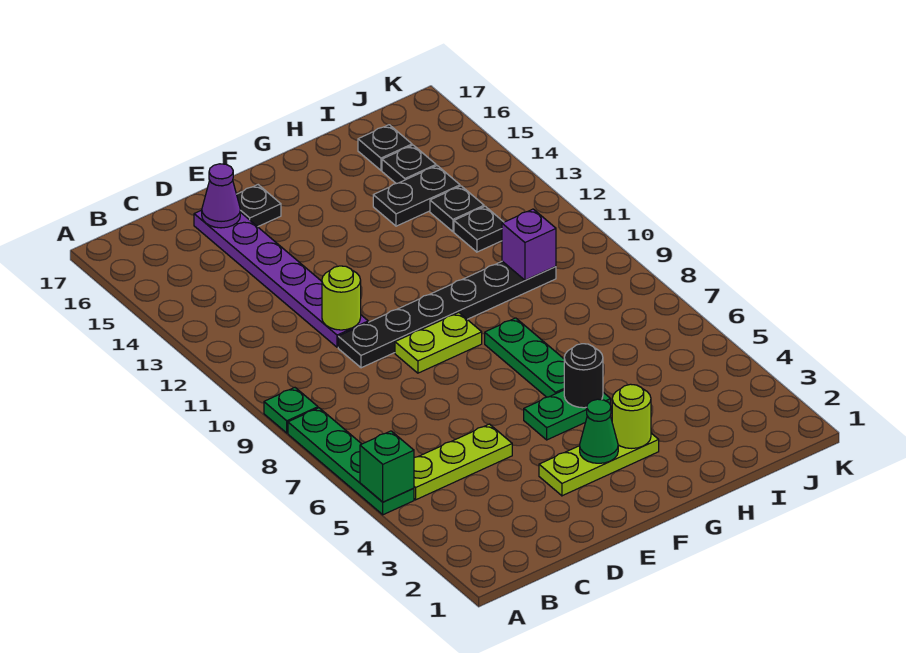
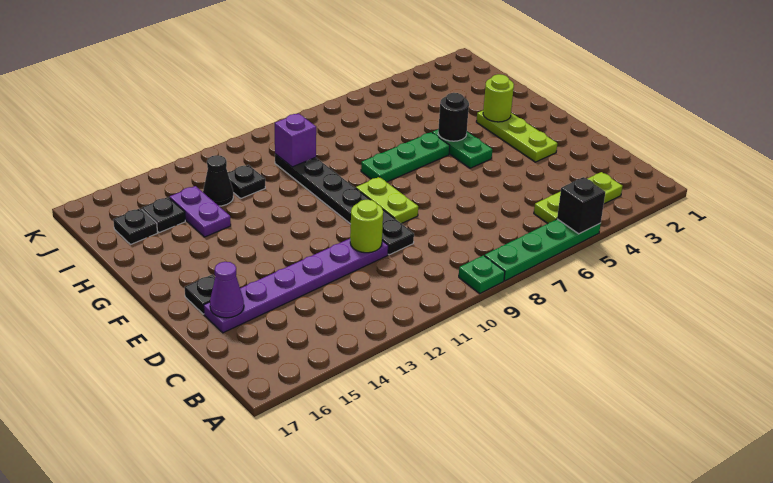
green 1x1 brick [360,431,414,502] -> black 1x1 brick [557,177,605,234]
lime 1x3 plate [414,424,512,500] -> lime 1x3 plate turned to [534,172,623,223]
green 1x1 cone [580,399,618,463] -> none
black 1x2 plate [373,166,460,226] -> purple 1x2 plate [170,186,231,237]
black 1x1 plate [430,186,484,232] -> black 1x1 cone [203,155,233,206]

